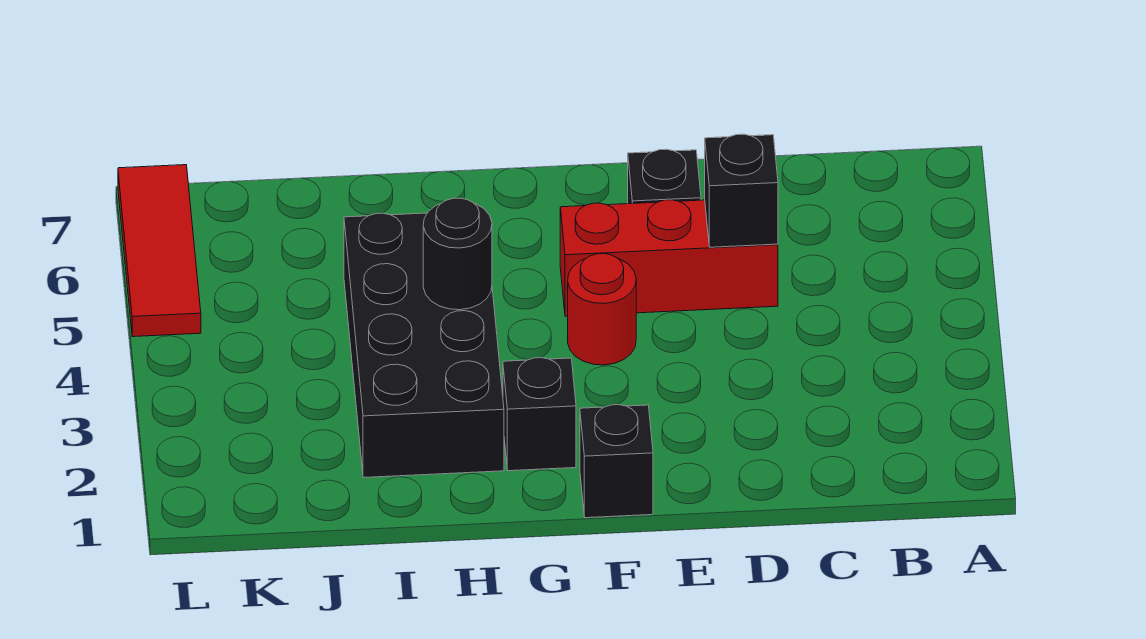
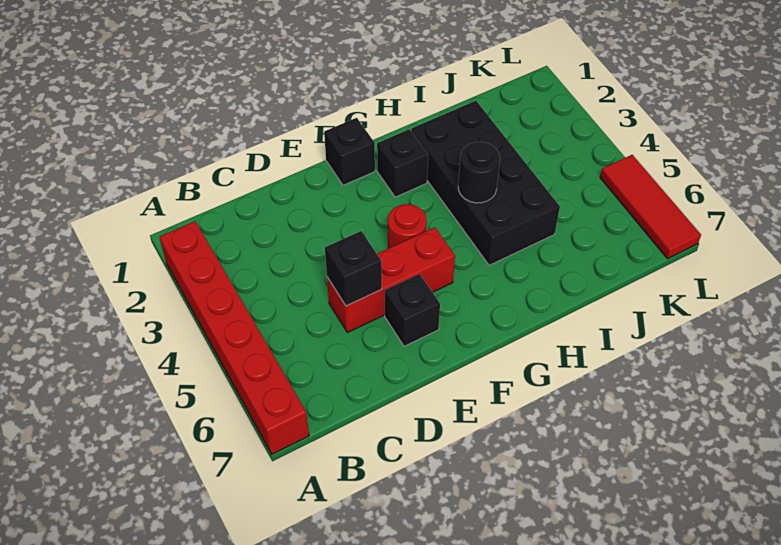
none -> red 1x6 brick [160,221,309,454]

